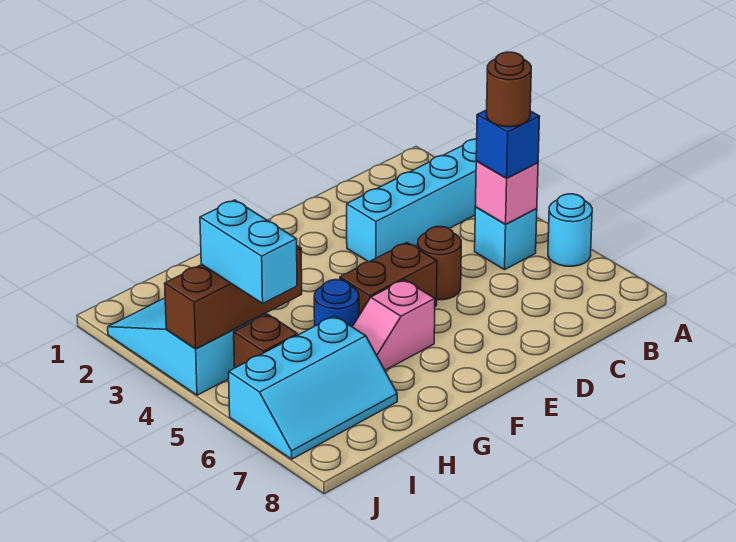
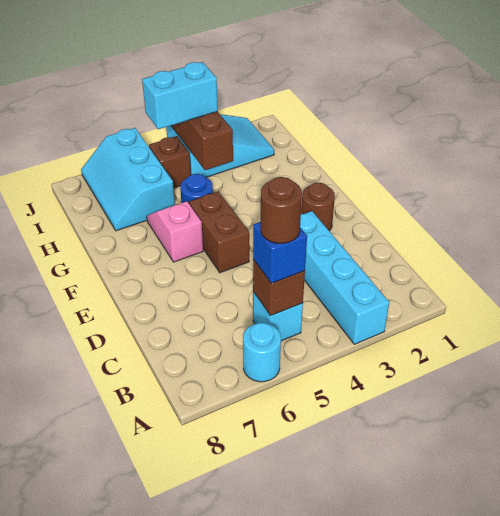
pink 1x1 brick [476,161,538,224] -> brown 1x1 brick [253,260,305,316]
brown 1x1 round brick [418,227,461,300] -> brown 1x1 round brick moved to [301,183,335,231]

